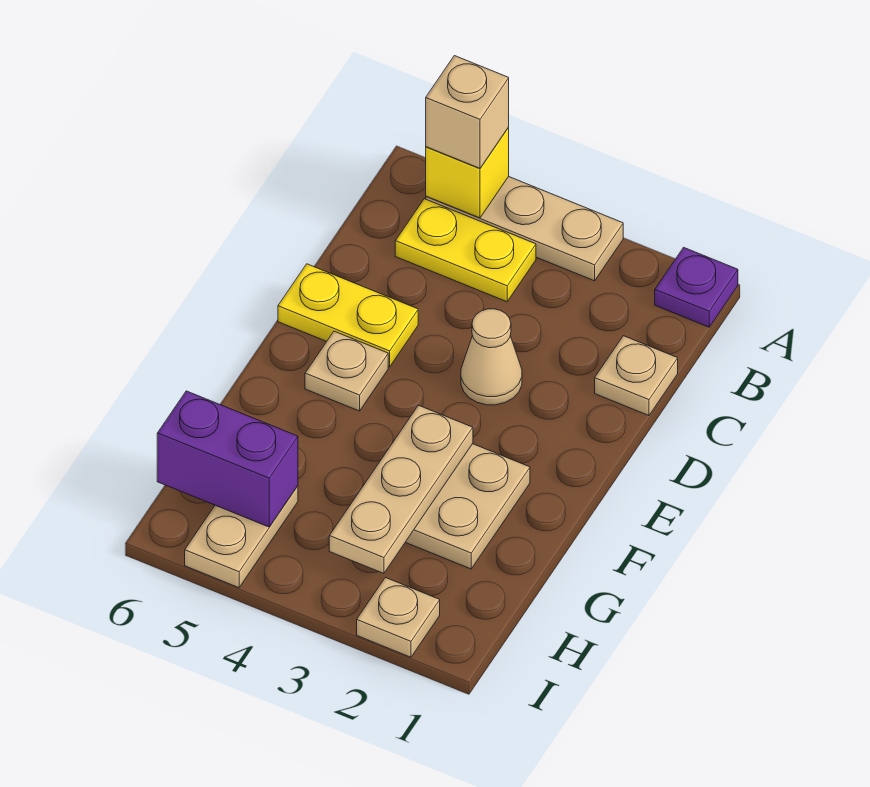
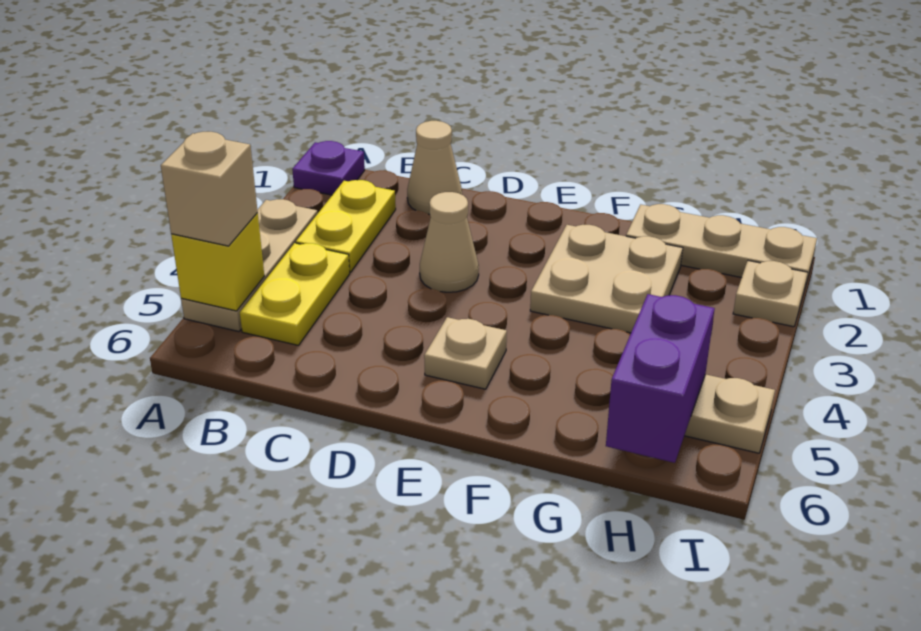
tan 1x1 plate [595,336,678,416] -> tan 1x1 cone [407,121,462,214]
yellow 1x2 plate [278,264,418,367] -> yellow 1x2 plate moved to [296,180,396,272]
tan 1x3 plate [329,405,473,573] -> tan 1x3 plate moved to [626,204,817,286]

